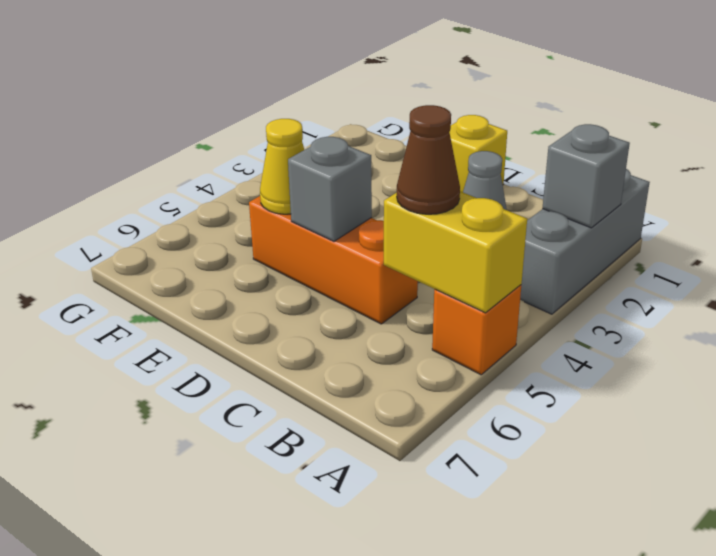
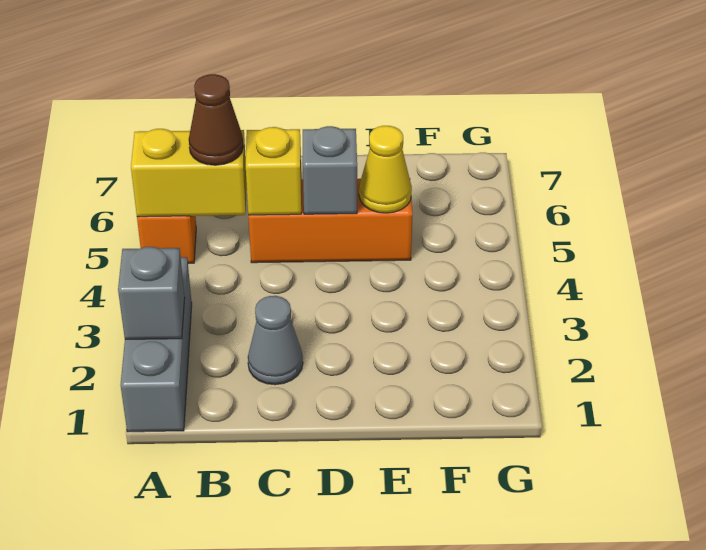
yellow 1x1 brick [449,115,507,192] -> yellow 1x1 brick moved to [246,127,301,215]

